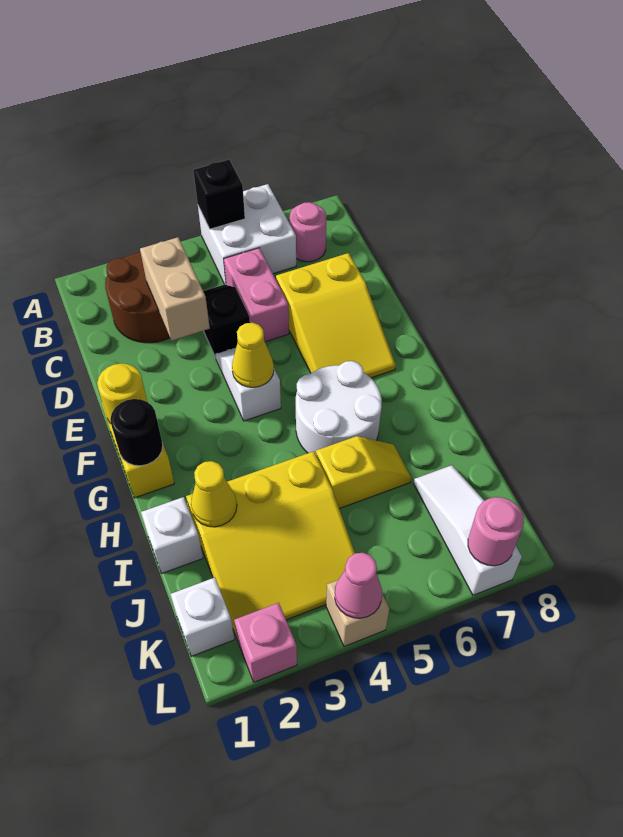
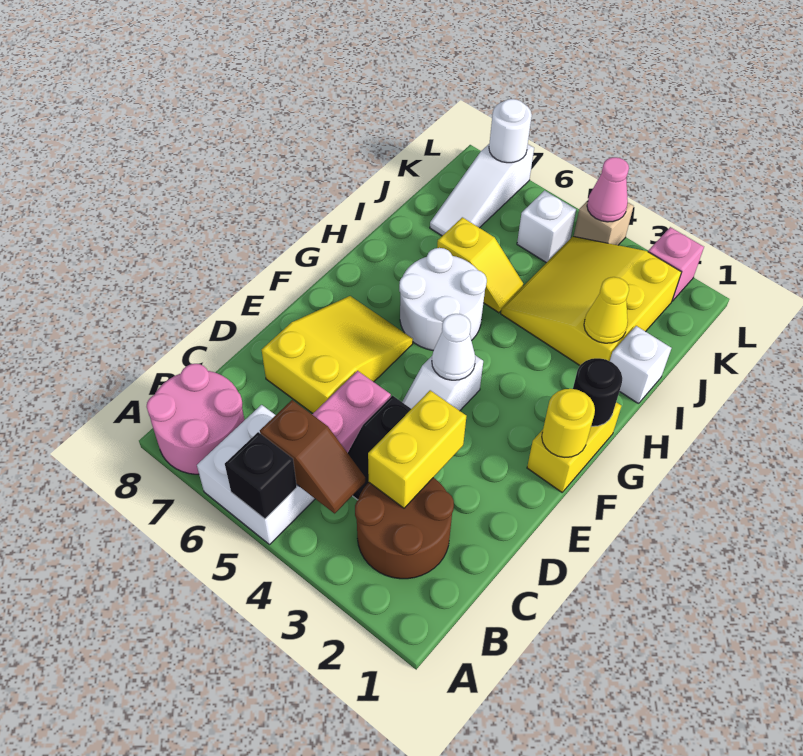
none -> brown 1x2 slope [260,400,365,513]
pink 1x1 round brick [289,202,326,262] -> pink 2x2 round brick [147,364,244,474]
tan 1x2 brick [140,237,210,341] -> yellow 1x2 brick [368,390,466,508]
yellow 1x1 cone [232,323,274,387] -> white 1x1 cone [432,314,475,380]
yellow 3x3 slope [186,451,355,638] -> yellow 3x3 slope turned to [501,236,681,365]
yellow 1x2 slope [316,436,411,509] -> yellow 1x2 slope turned to [437,217,523,313]
white 1x1 brick [171,578,235,656] -> white 1x1 brick moved to [517,190,576,263]
pink 1x1 round brick [468,497,524,566] -> white 1x1 round brick [489,99,532,163]

